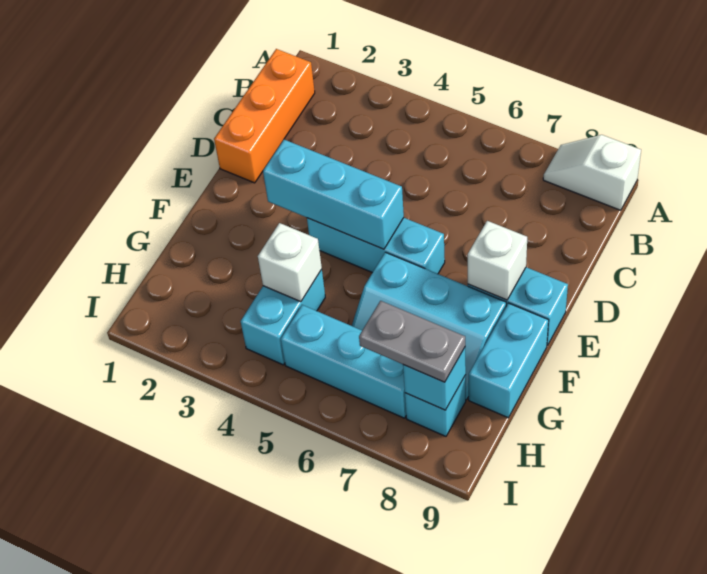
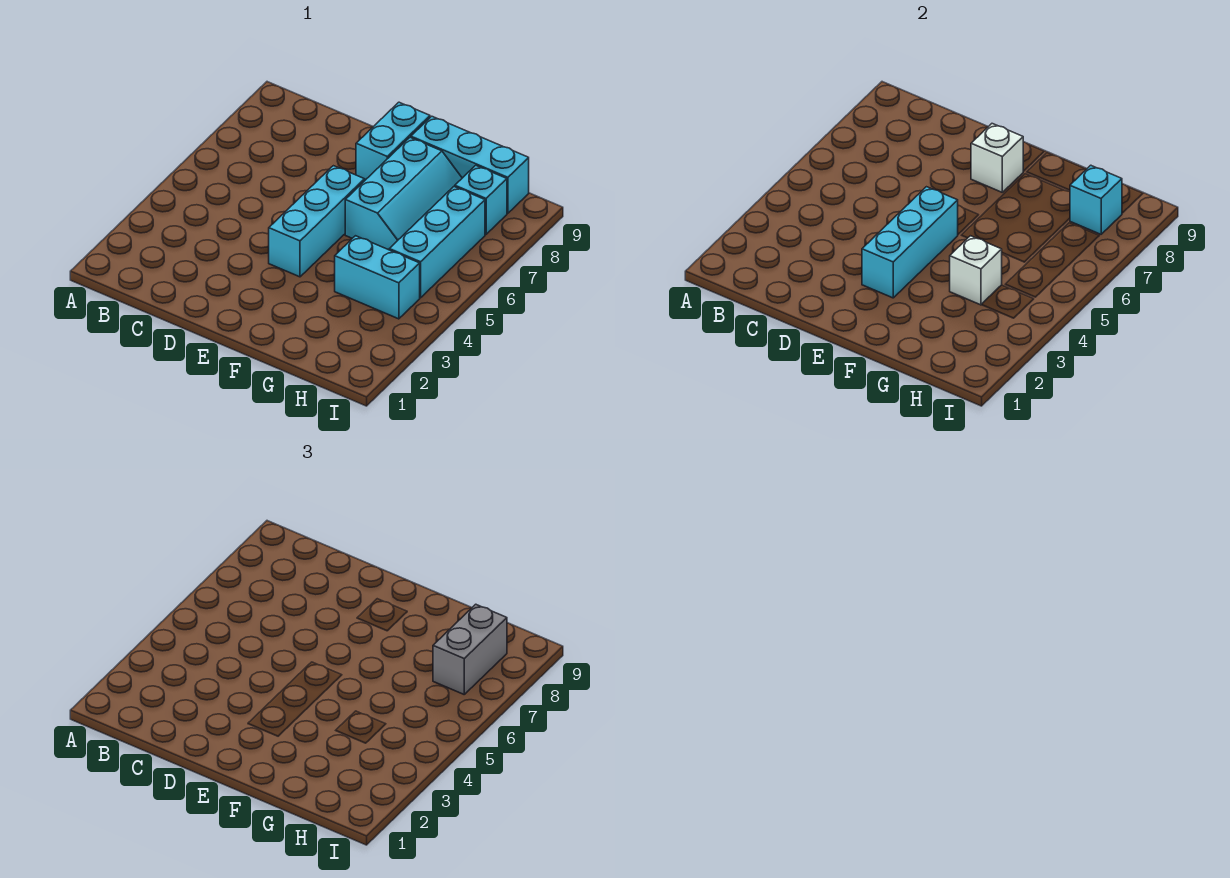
white 1x2 slope [543,135,641,210] -> none
orange 1x3 brick [214,49,315,183] -> none
cyan 1x2 brick [469,303,549,418] -> cyan 1x3 brick [411,116,529,213]
grey 1x2 plate [359,301,465,382] -> grey 1x2 brick [433,604,507,694]

